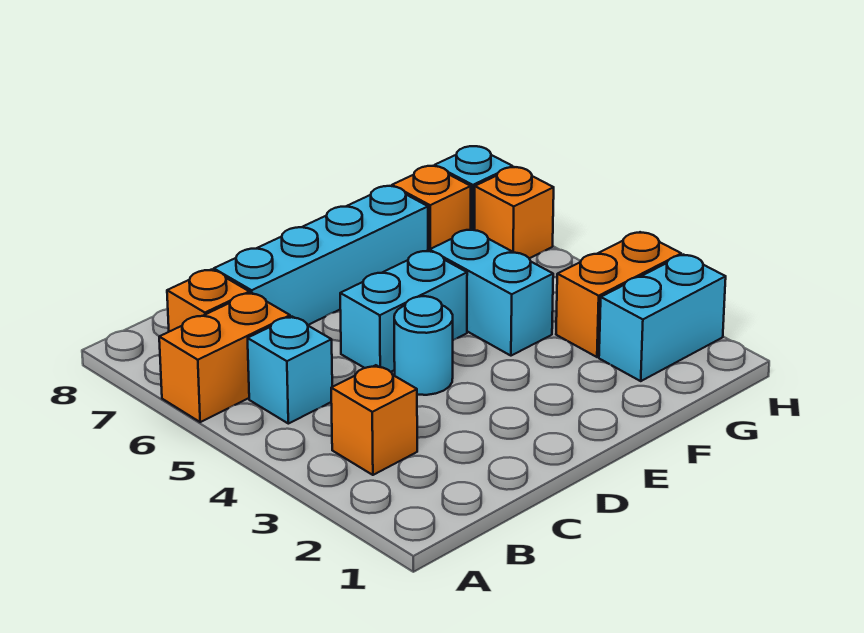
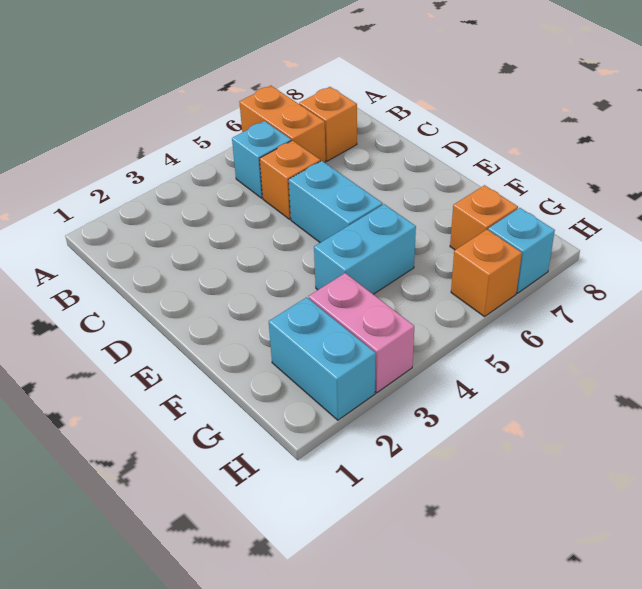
orange 1x1 brick [331,365,417,475] -> orange 1x1 brick moved to [260,141,320,219]
cyan 1x4 brick [214,186,428,325] -> none
cyan 1x1 round brick [394,296,453,395] -> none
orange 1x2 brick [556,232,681,357] -> pink 1x2 brick [309,273,414,393]

